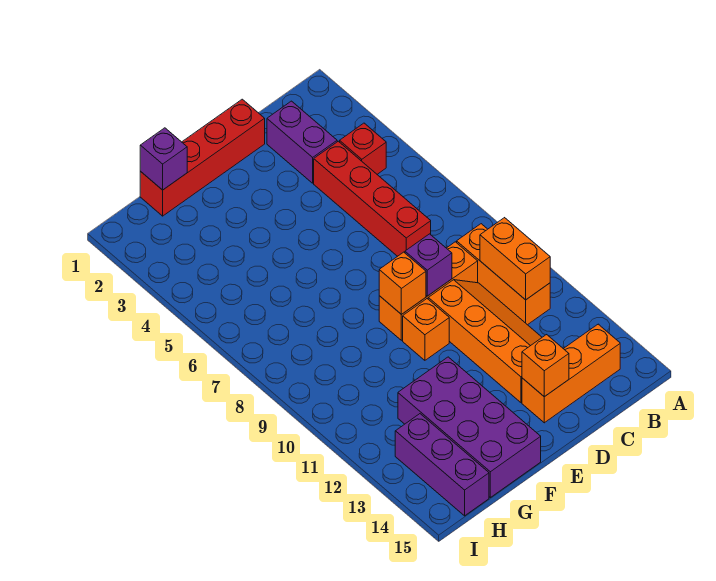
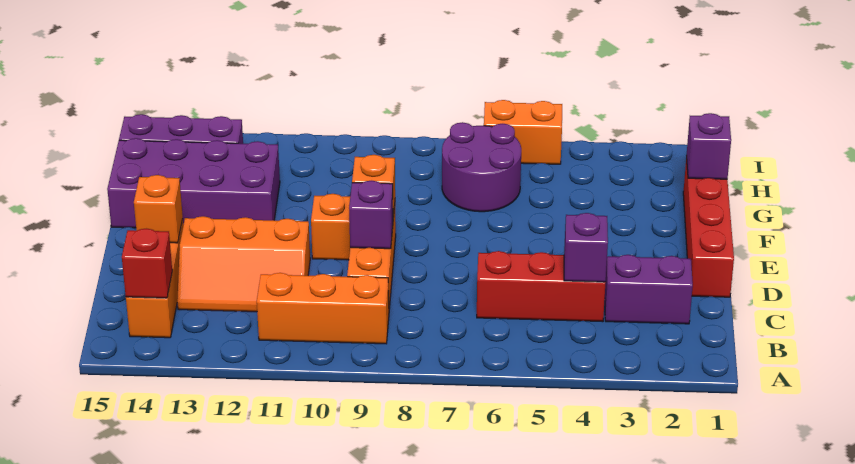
red 1x1 brick [340,123,386,174] -> red 1x1 brick moved to [122,229,172,298]
orange 1x2 brick [480,218,550,300] -> orange 1x2 brick moved to [484,100,562,164]
red 1x4 brick [314,141,431,256] -> red 1x3 brick [477,251,606,322]
none -> purple 1x1 brick [564,213,608,282]
orange 2x4 slope [428,280,542,402] -> orange 2x3 slope [177,216,310,312]
none -> purple 2x2 round brick [442,122,521,212]

